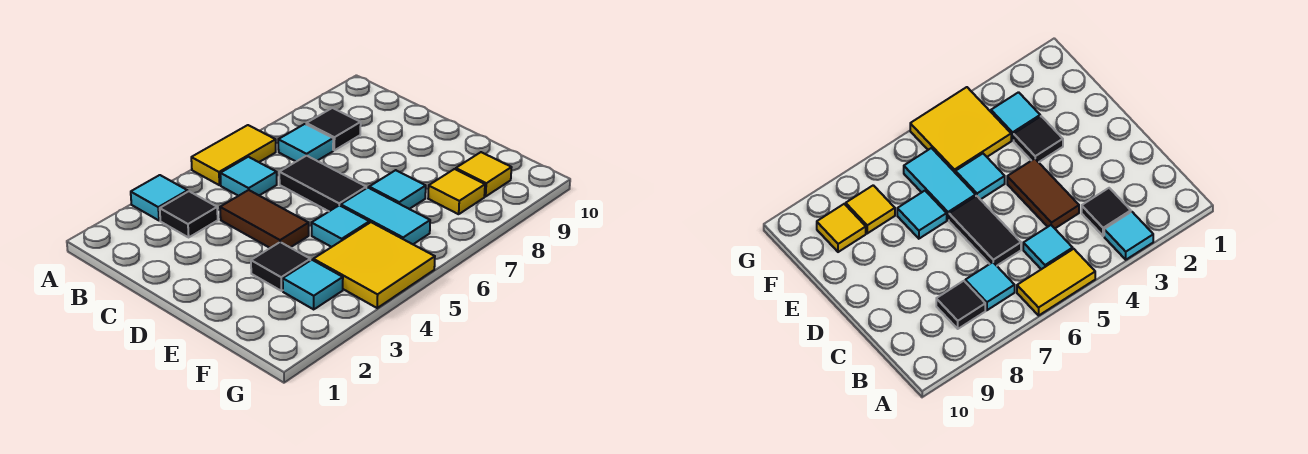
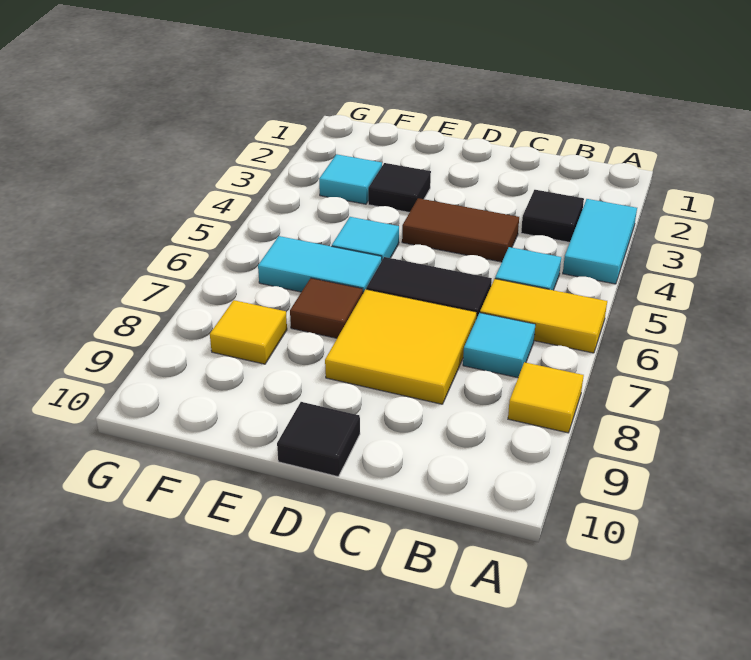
cyan 1x1 tile [131,175,188,220] -> cyan 1x2 tile [563,199,637,284]
yellow 1x2 tile [191,125,276,185] -> yellow 1x2 tile turned to [480,279,607,353]
black 1x1 tile [306,108,361,150] -> black 1x1 tile moved to [277,402,360,477]
cyan 1x1 tile [369,170,426,209] -> brown 1x1 tile [290,278,363,338]
yellow 2x2 tile [313,222,435,308] -> yellow 2x2 tile moved to [325,289,477,404]
yellow 1x1 tile [456,152,512,197] -> yellow 1x1 tile moved to [508,362,584,433]

